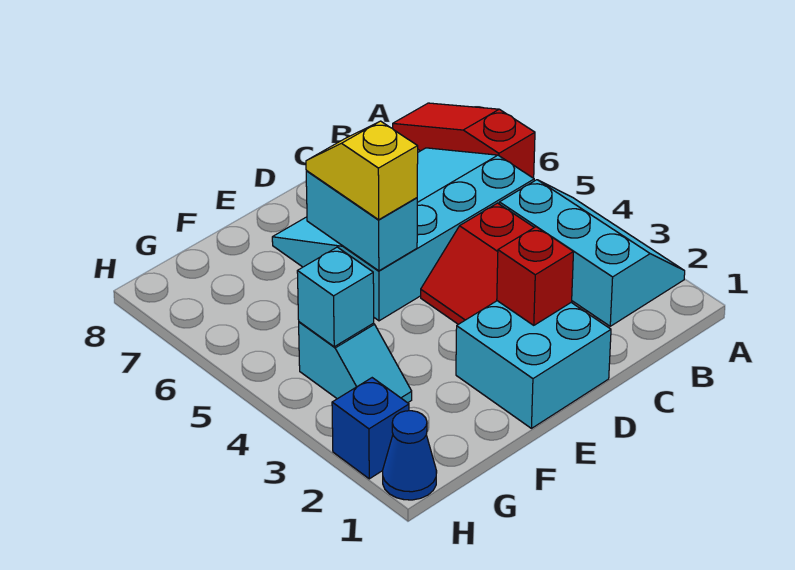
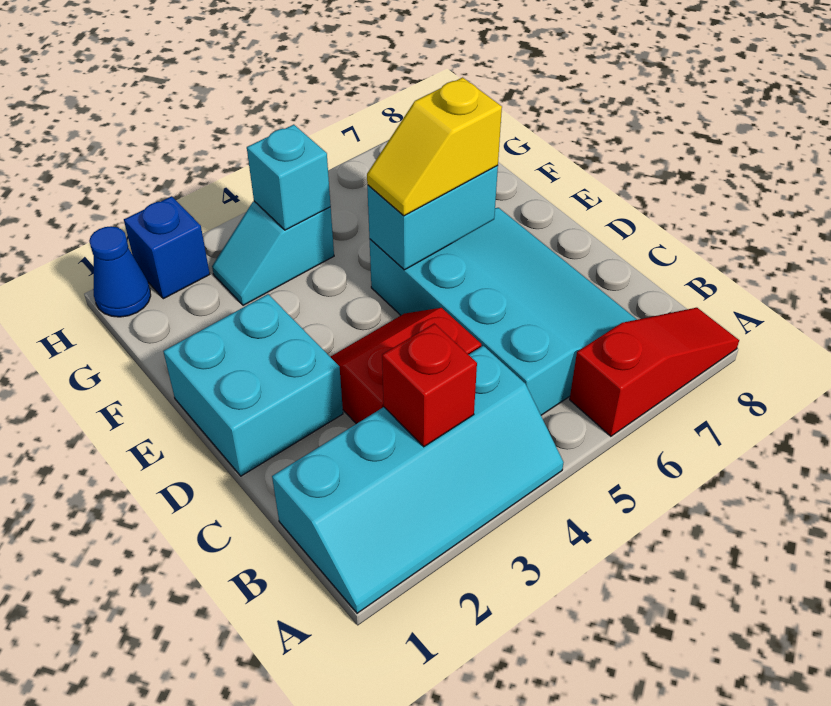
cyan 2x3 slope [499,180,685,326] -> cyan 2x4 slope [272,346,564,613]
red 1x1 brick [497,227,573,325] -> red 1x1 brick moved to [382,324,477,447]
yellow 1x2 slope [306,121,418,220] -> yellow 1x2 slope turned to [367,77,502,216]

